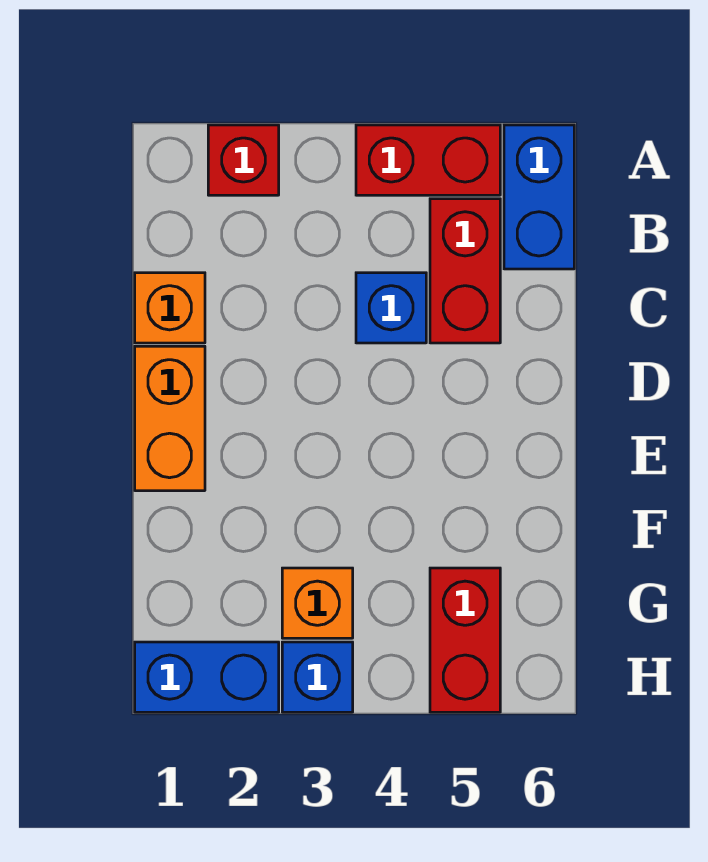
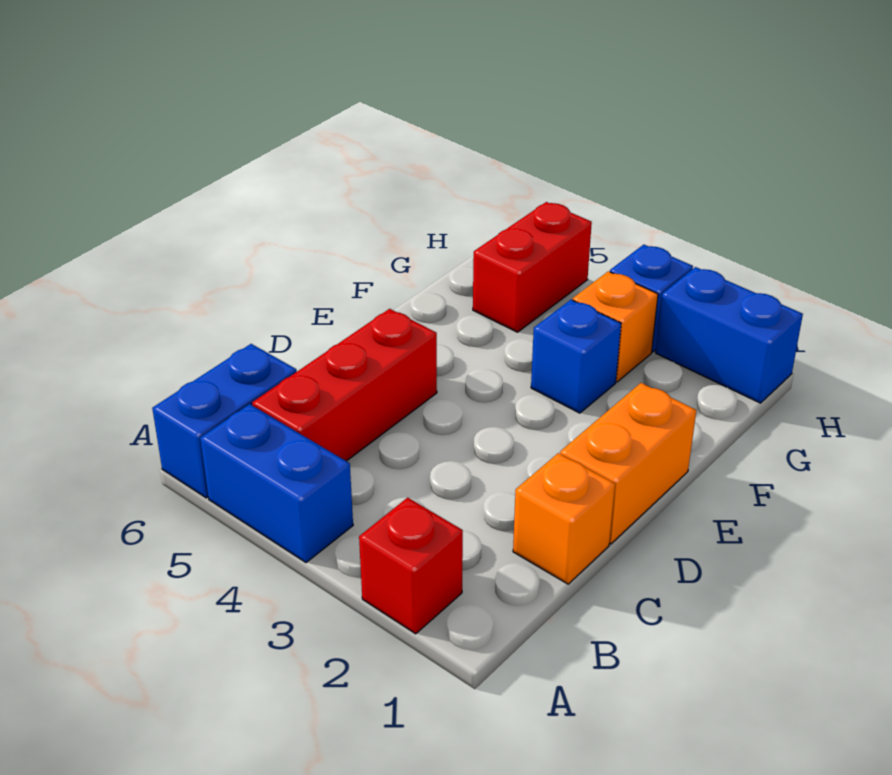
red 1x2 brick [356,125,500,195] -> blue 1x2 brick [200,404,353,563]
red 1x2 brick [430,199,500,343] -> red 1x3 brick [252,309,437,461]
blue 1x1 brick [356,273,426,343] -> blue 1x1 brick moved to [531,300,621,413]

